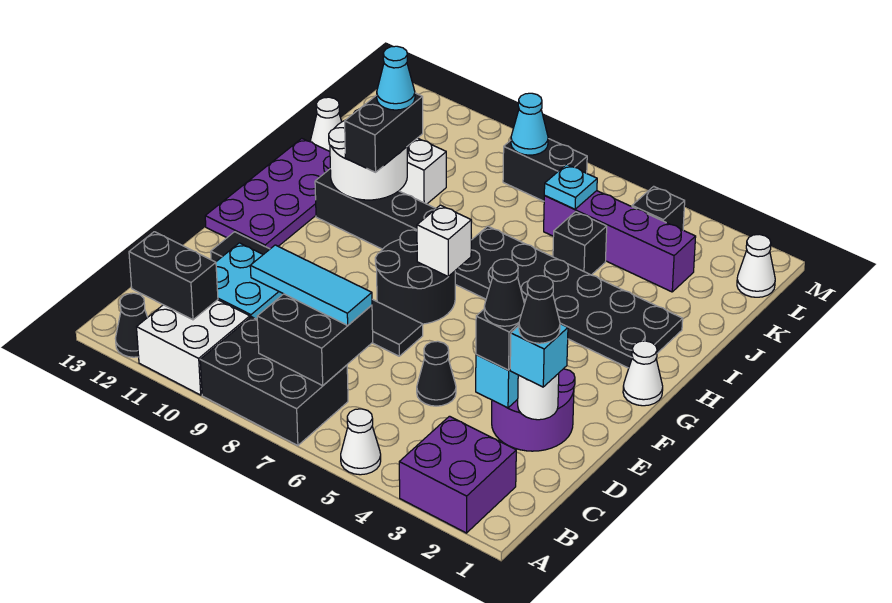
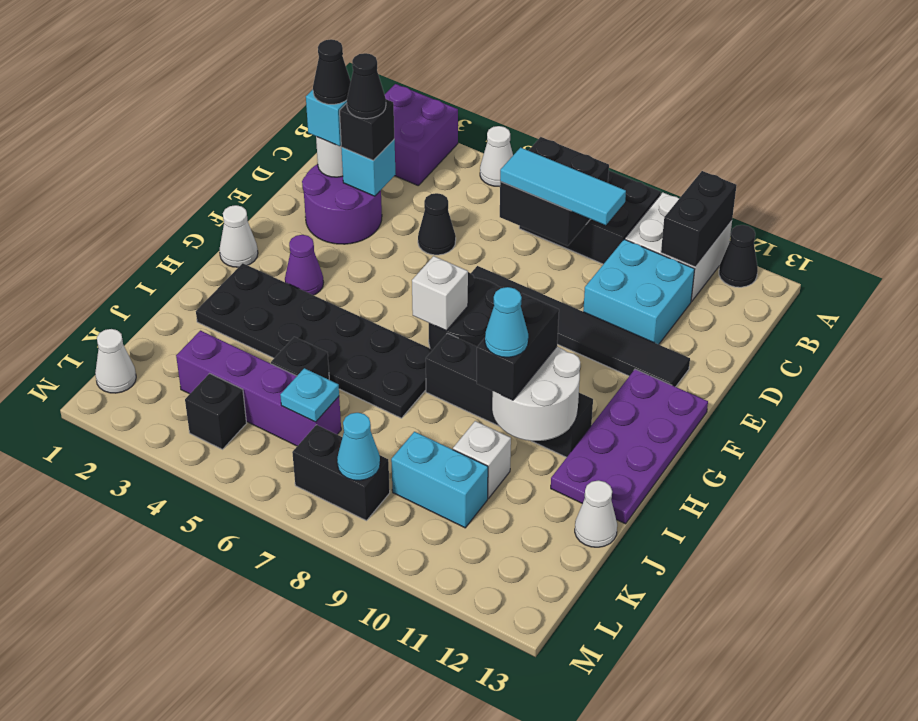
black 1x2 brick [129,232,218,320] -> black 1x2 brick turned to [661,171,737,267]
none -> purple 1x1 cone [285,235,324,295]
none -> cyan 1x2 brick [391,432,488,528]

